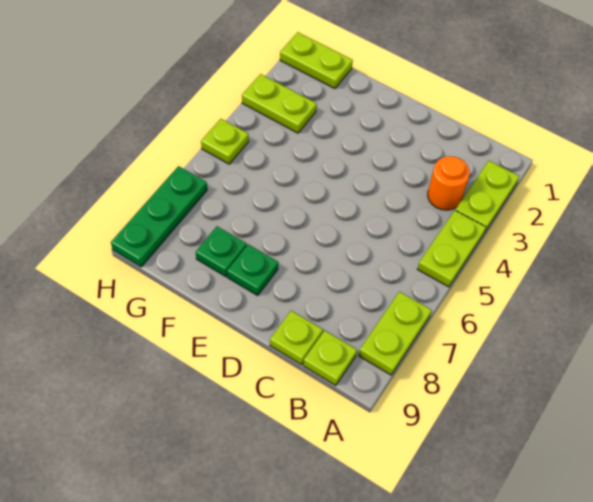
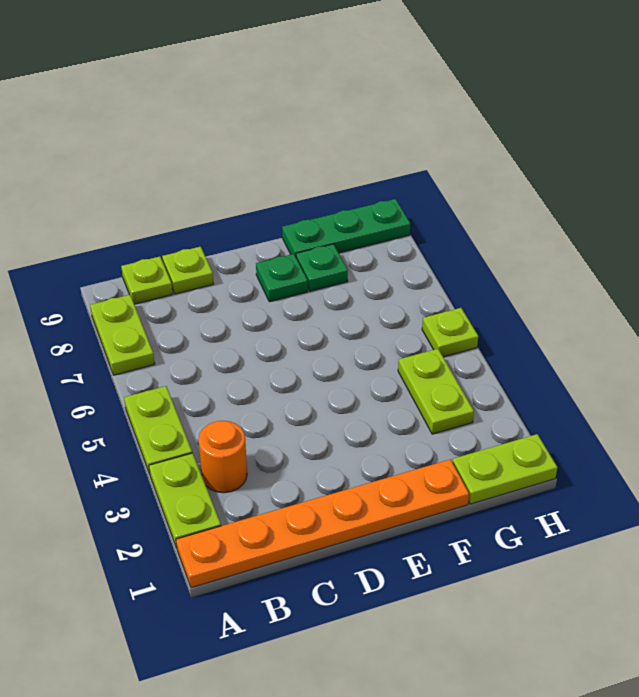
none -> orange 1x6 plate [176,459,469,588]
lime 1x2 plate [242,74,317,133] -> lime 1x2 plate turned to [398,349,474,434]
green 1x3 plate [111,166,207,267] -> green 1x3 plate turned to [282,199,410,257]

